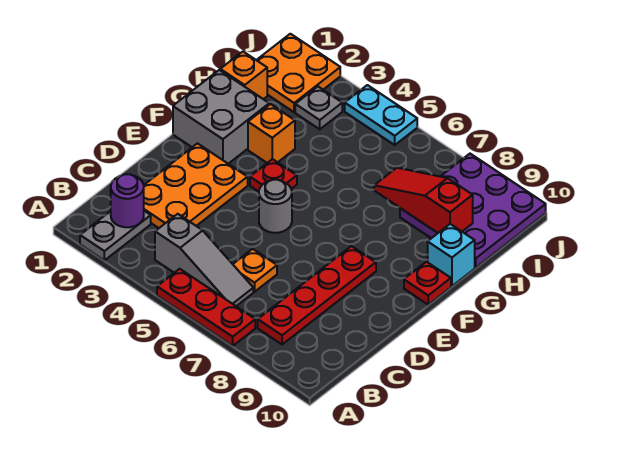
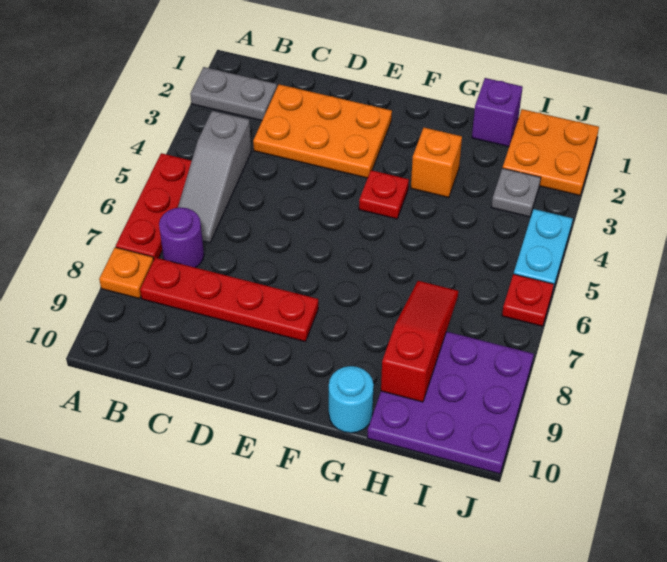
purple 1x1 round brick [111,174,144,227] -> purple 1x1 round brick moved to [159,207,204,268]
orange 1x1 plate [233,249,277,292] -> orange 1x1 plate moved to [99,247,154,299]
grey 1x1 round brick [259,180,292,233] -> none
grey 2x2 brick [173,70,269,164] -> none
red 1x1 plate [404,262,451,305] -> red 1x1 plate moved to [502,274,554,326]
cyan 1x1 brick [428,224,475,286] -> cyan 1x1 round brick [329,366,374,433]
orange 1x1 brick [220,52,267,99] -> purple 1x1 brick [472,78,523,147]

